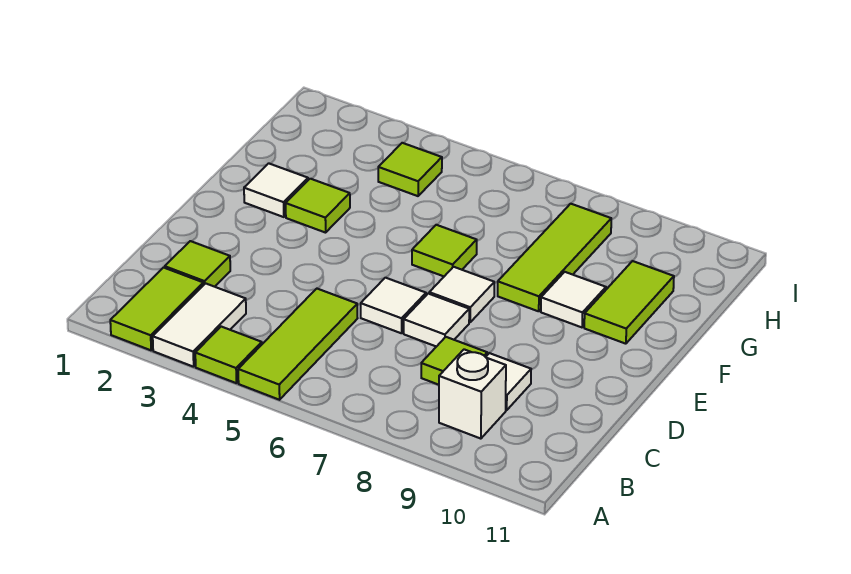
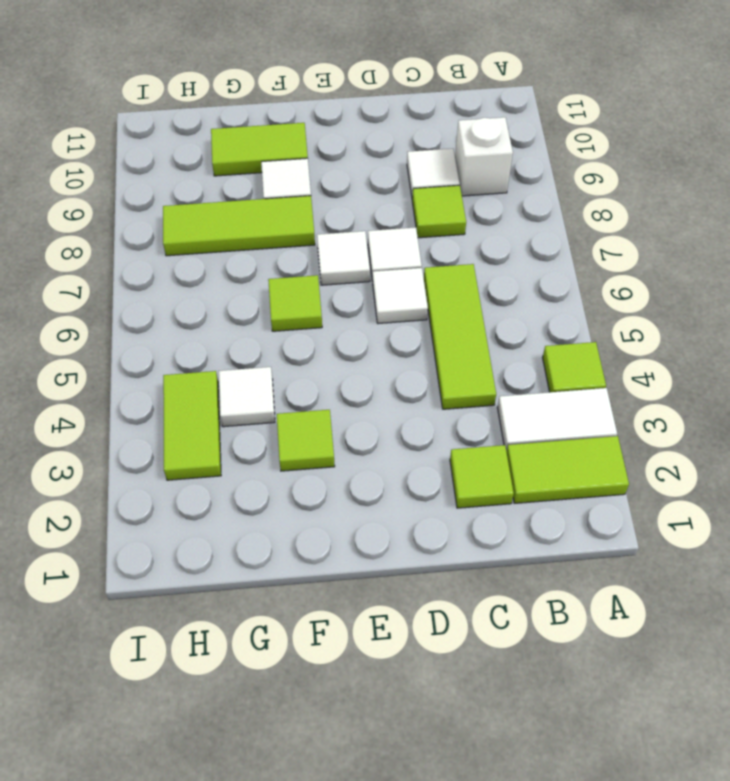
lime 1x3 tile [238,289,358,400] -> lime 1x3 tile turned to [424,264,496,409]
white 1x1 tile [244,163,308,217] -> white 1x1 tile moved to [219,367,275,427]
lime 1x1 tile [378,143,442,196] -> lime 1x2 tile [163,371,221,480]

